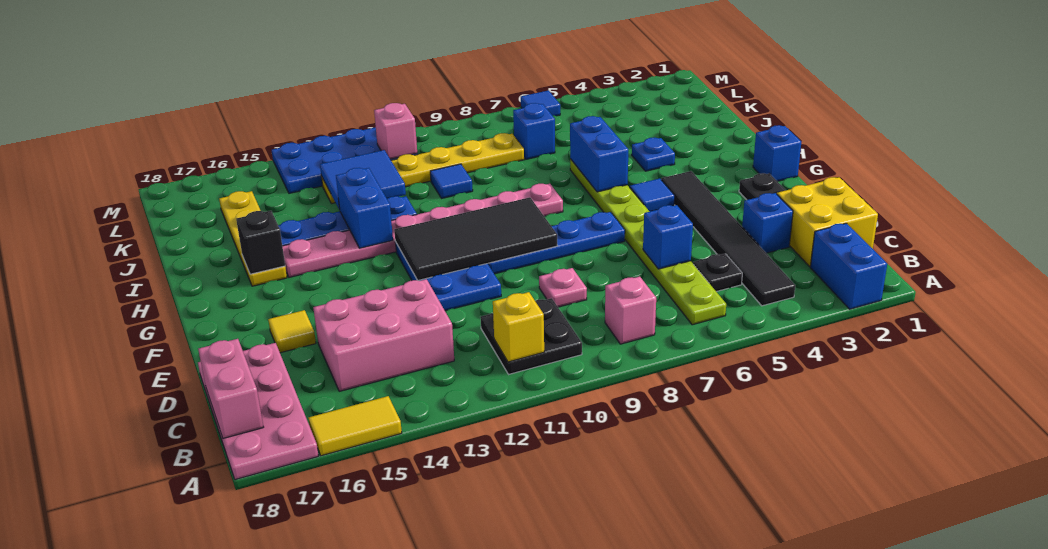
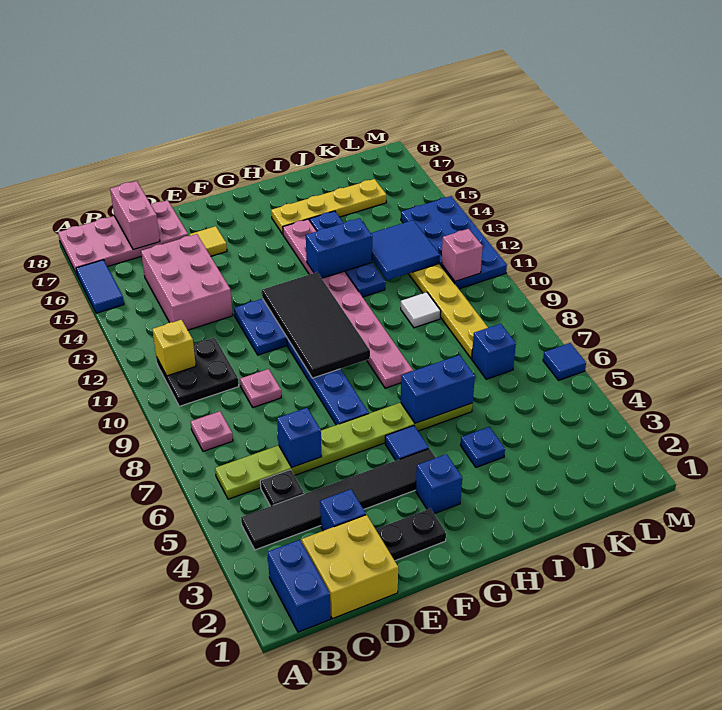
blue 1x2 brick [811,223,887,309] -> blue 1x2 brick turned to [268,540,331,632]
yellow 1x2 tile [308,396,402,456] -> blue 1x2 tile [76,260,124,313]
pink 1x1 brick [605,277,656,344] -> pink 1x1 plate [191,411,233,451]
pink 1x2 brick [198,339,263,438] -> pink 1x2 brick turned to [110,181,160,250]
blue 1x1 brick [753,125,801,181] -> blue 1x1 brick moved to [416,454,462,514]
black 1x1 brick [236,211,285,274] -> none
blue 1x1 tile [430,164,473,198] -> white 1x1 tile [401,292,441,328]

